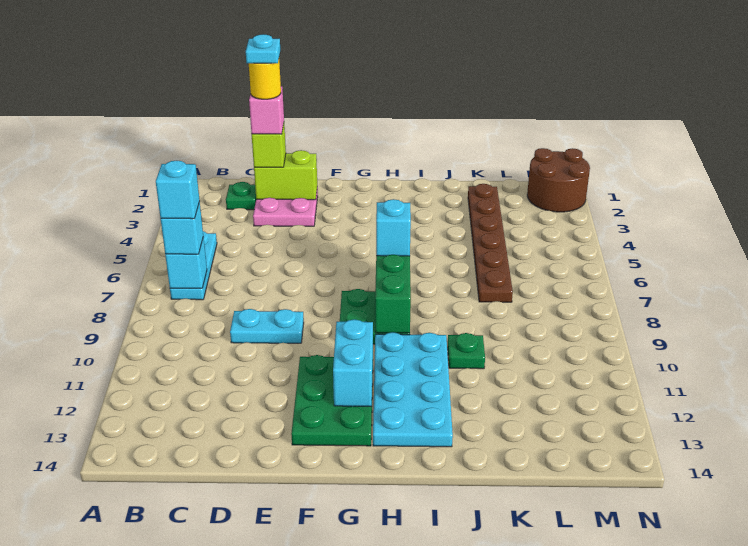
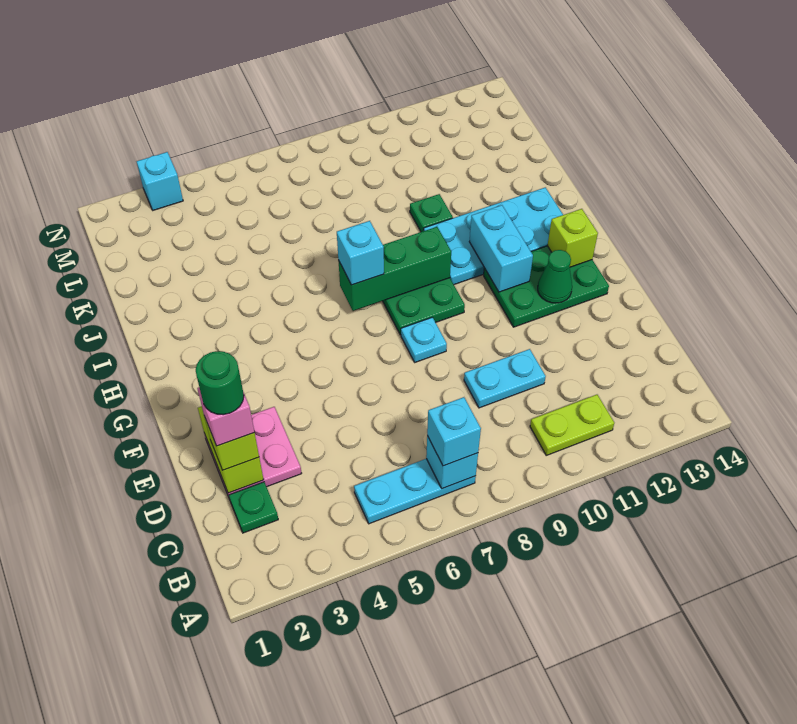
cyan 1x1 brick [156,161,200,219] -> cyan 1x1 brick moved to [137,152,183,210]
none -> lime 1x2 plate [530,395,614,455]
yellow 1x1 round brick [249,60,281,99] -> green 1x1 round brick [196,351,244,415]
cyan 1x1 plate [246,34,280,63] -> cyan 1x1 plate moved to [401,317,447,362]
cyan 1x2 plate [230,309,304,343] -> cyan 1x2 plate turned to [464,349,546,408]
none -> green 1x1 cone [538,250,572,303]
cyan 1x2 brick [333,319,373,406] -> cyan 1x2 brick turned to [469,205,533,292]
none -> lime 1x1 brick [547,209,598,267]
brown 1x6 plate [468,184,513,302] -> none
brown 2x2 round brick [527,148,590,212] -> none

